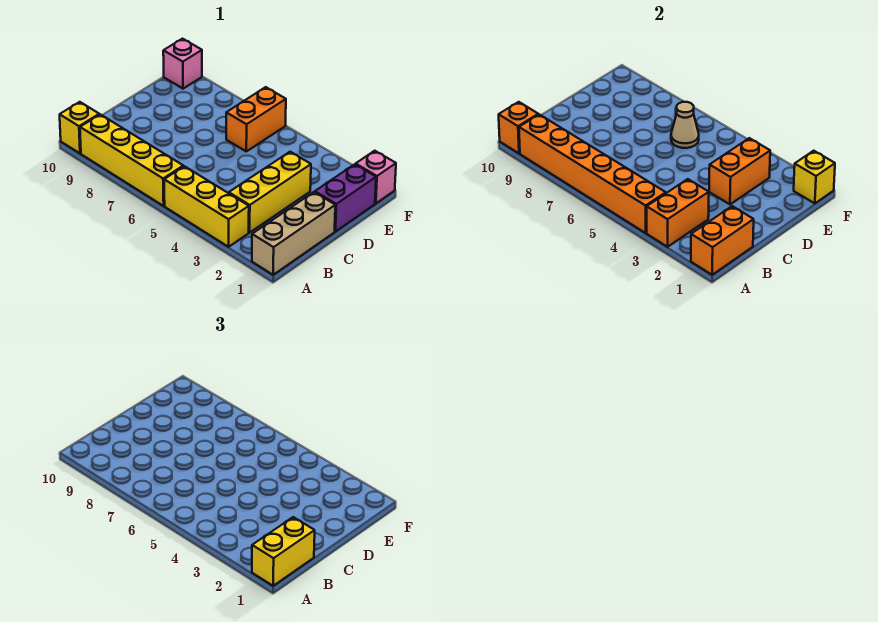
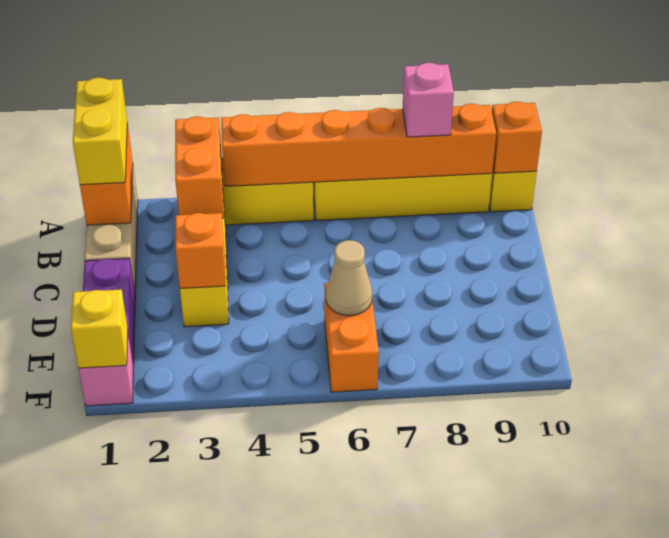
orange 1x2 brick [709,138,770,204] -> orange 1x1 brick [175,213,226,288]
pink 1x1 brick [163,39,202,89] -> pink 1x1 brick moved to [403,63,454,137]

